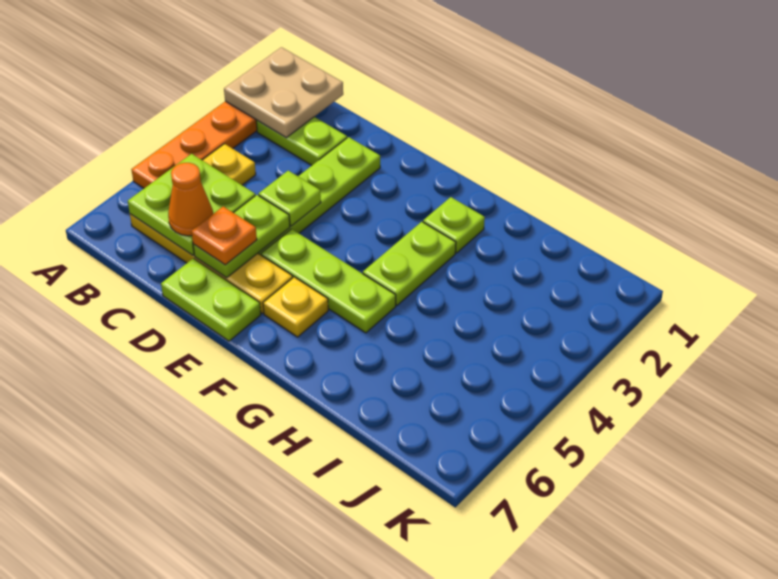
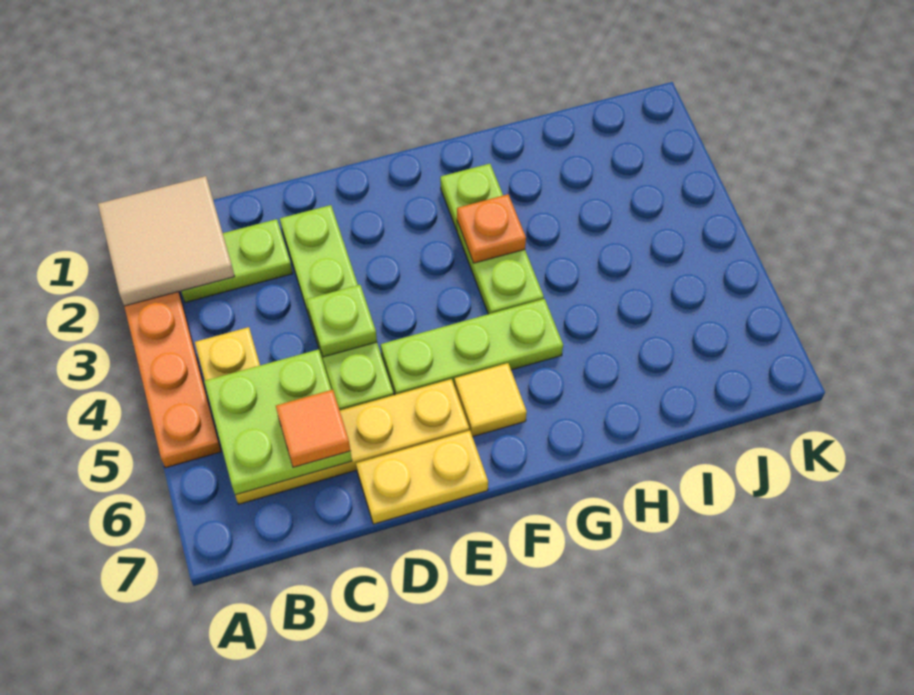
tan 2x2 plate [224,47,343,138] -> tan 2x2 tile [98,176,235,306]
orange 1x1 cone [168,163,213,236] -> orange 1x1 tile [276,390,350,467]
lime 1x2 plate [193,195,290,278] -> none
orange 1x1 plate [191,206,257,265] -> orange 1x1 plate moved to [457,194,526,263]
lime 1x2 plate [161,259,261,341] -> yellow 1x2 plate [356,430,488,524]
yellow 1x1 plate [263,277,328,337] -> yellow 1x1 tile [455,363,527,437]

